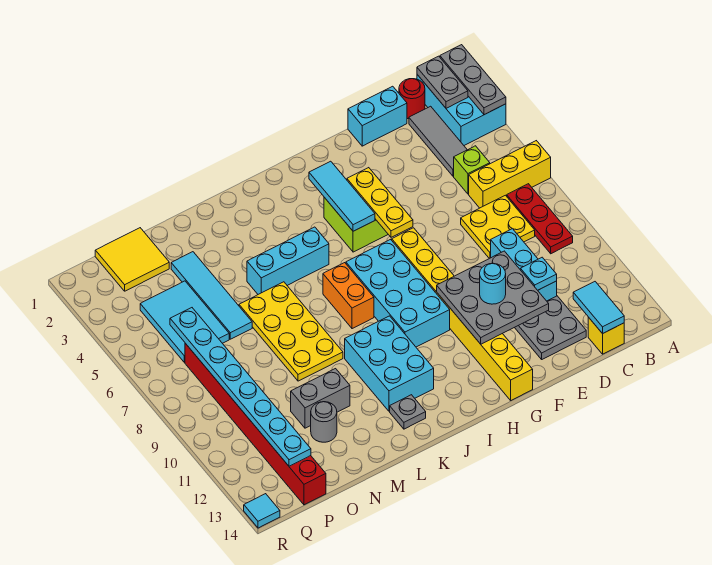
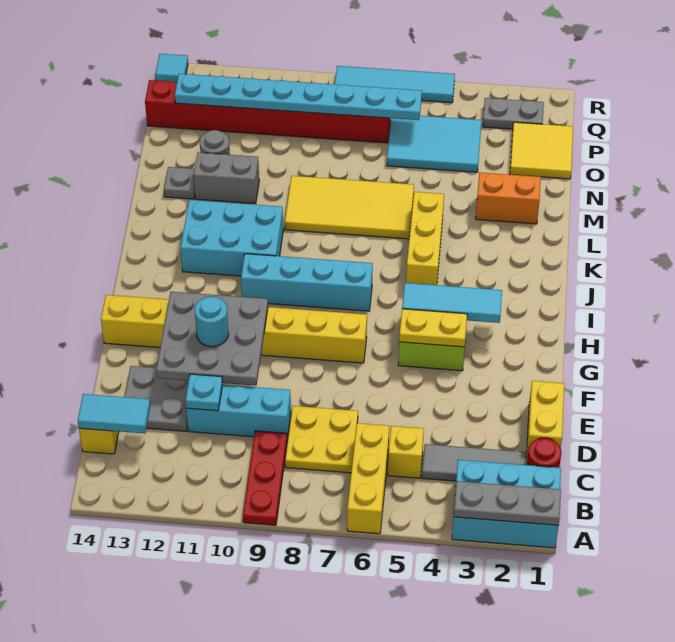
grey 1x2 plate [417,56,468,108] -> grey 1x2 plate moved to [483,98,544,129]
red 1x3 plate [507,184,573,254] -> red 1x3 plate turned to [243,431,287,525]
lime 1x1 brick [454,146,490,194] -> yellow 1x1 brick [388,426,424,478]
cyan 1x2 brick [348,86,407,146] -> yellow 1x2 brick [526,381,564,458]
yellow 1x3 plate [347,168,413,237] -> yellow 1x2 plate [399,309,467,347]
cyan 2x4 brick [346,239,450,347] -> cyan 1x4 brick [241,254,373,311]
cyan 1x3 brick [247,227,329,294] -> yellow 1x3 brick [406,192,444,285]
orange 1x2 brick [323,263,374,329] -> orange 1x2 brick moved to [476,173,541,224]
grey 1x1 plate [390,395,426,429] -> grey 1x1 plate moved to [164,167,195,199]
yellow 2x4 plate [239,282,343,381] -> yellow 2x4 tile [285,176,414,239]
grey 1x2 brick [291,369,350,428] -> grey 1x2 brick turned to [194,152,259,204]
cyan 1x4 tile [171,252,252,339] -> cyan 1x4 tile moved to [335,66,455,103]

